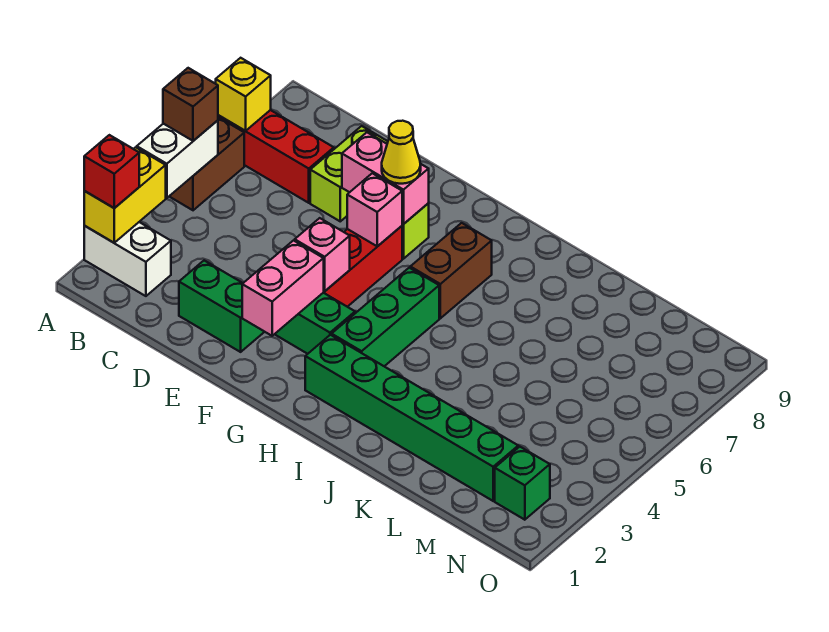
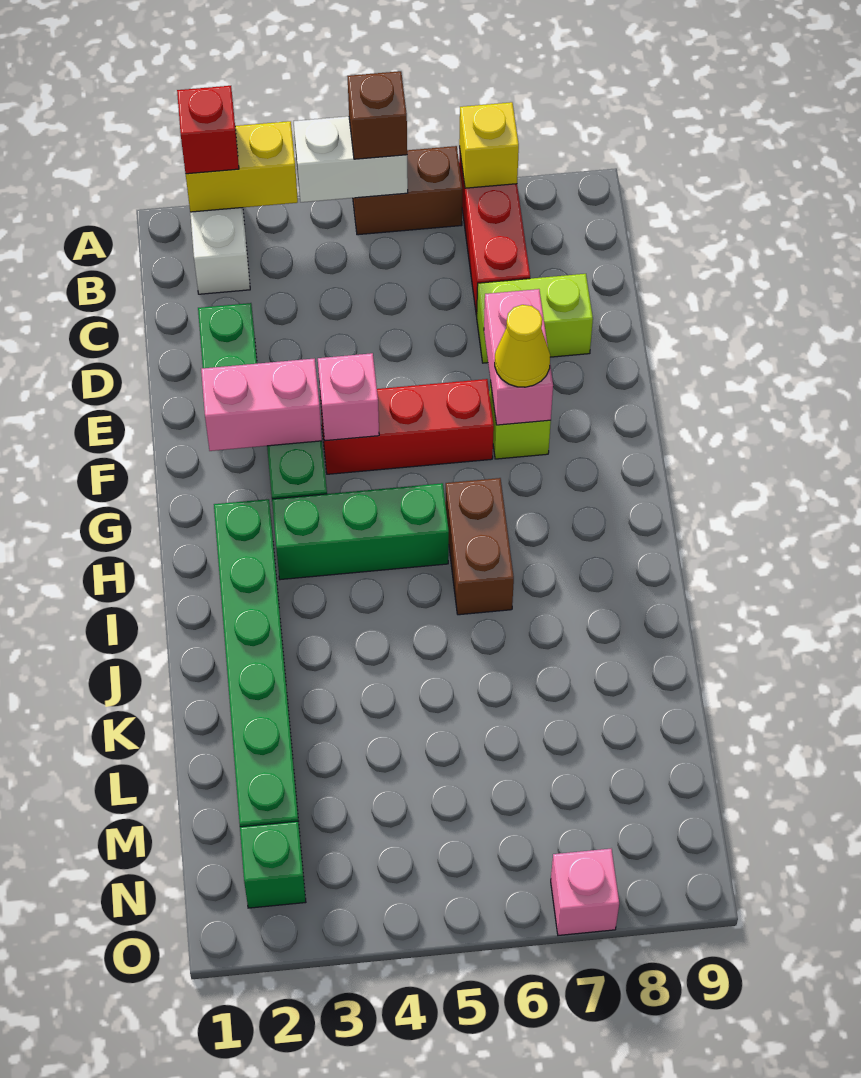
pink 1x1 brick [347,173,402,246] -> pink 1x1 brick moved to [551,849,619,935]
brown 1x2 brick [410,223,492,318] -> brown 1x2 brick turned to [445,478,514,615]

